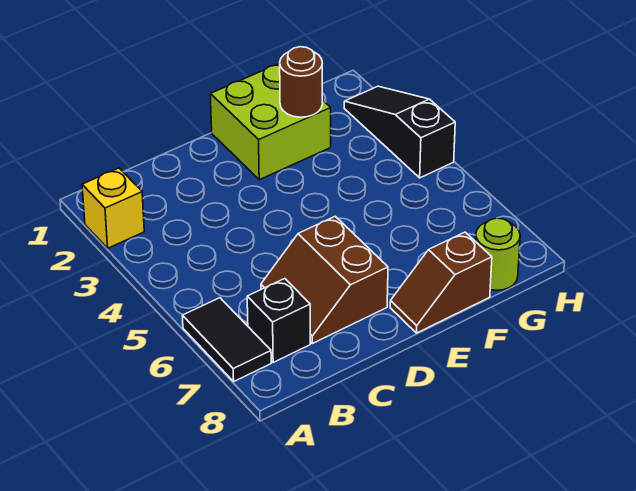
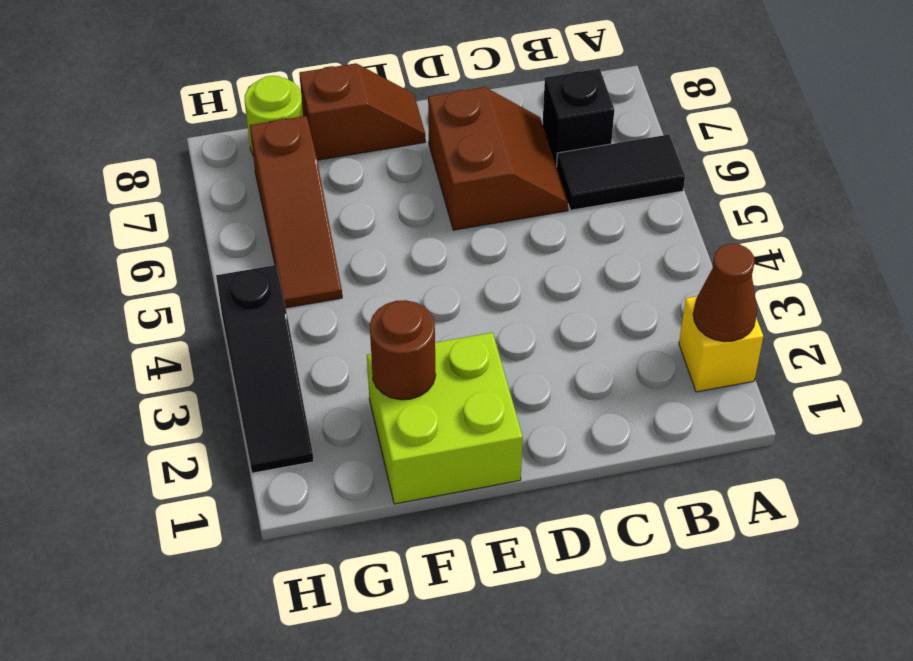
none -> brown 1x1 cone [693,244,757,342]
black 1x2 tile [183,298,271,381] -> black 1x2 tile turned to [557,135,685,210]
none -> brown 1x3 slope [250,116,342,308]

